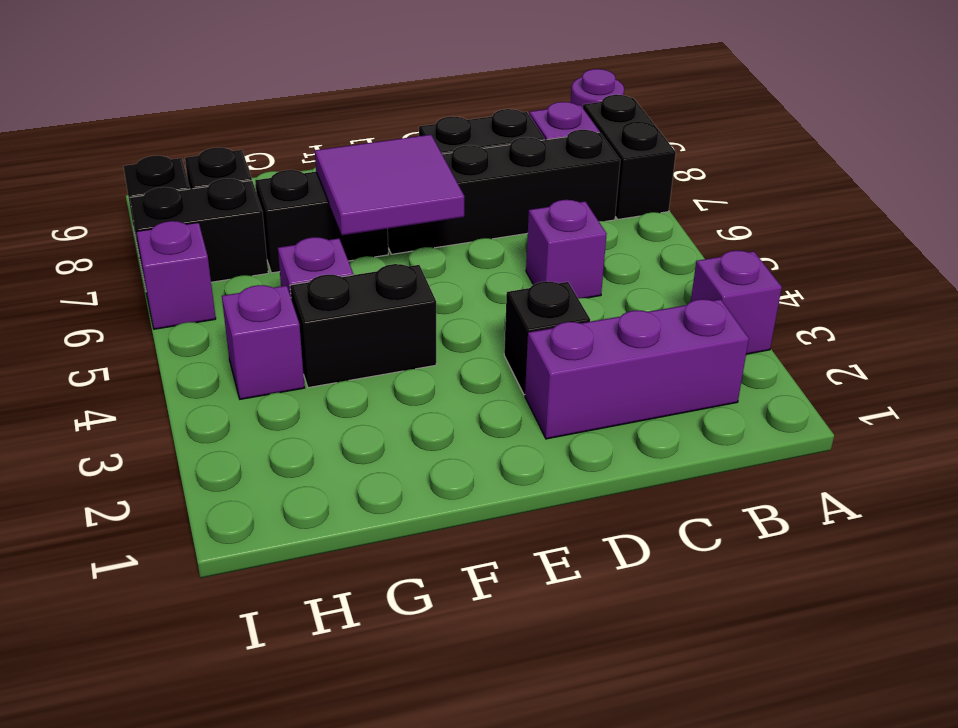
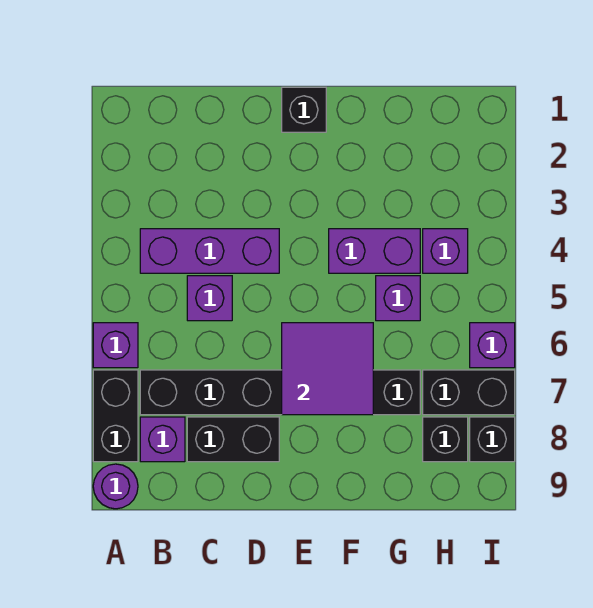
purple 1x1 brick [691,250,782,354] -> purple 1x1 brick moved to [93,323,138,368]
purple 1x3 brick [525,299,749,439] -> purple 1x3 brick moved to [140,229,279,273]
black 1x1 brick [504,281,590,395] -> black 1x1 brick moved to [282,87,326,132]
black 1x2 brick [290,264,436,388] -> purple 1x2 brick [329,229,420,273]

